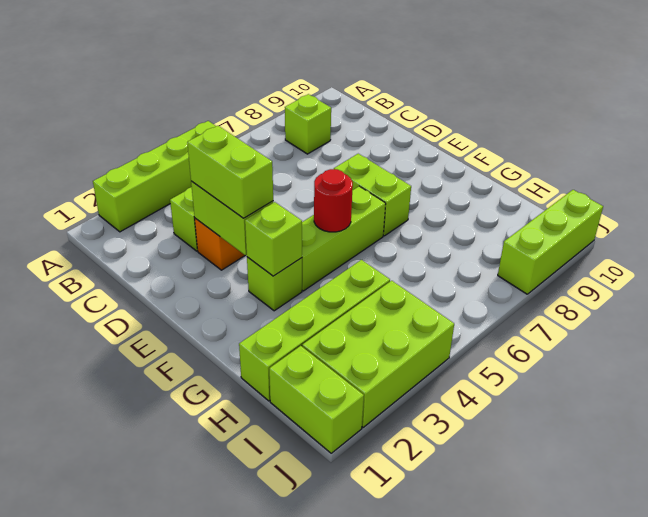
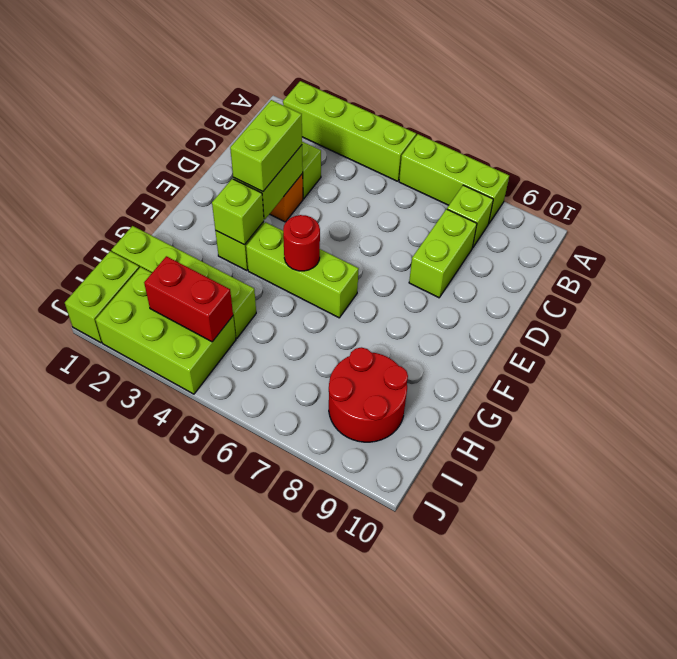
lime 1x2 brick [334,154,411,236] -> lime 1x2 brick moved to [409,209,477,298]
none -> red 2x2 round brick [329,347,408,442]
none -> red 1x2 brick [144,256,233,342]
lime 1x3 brick [498,190,603,294] -> lime 1x3 brick moved to [399,134,509,224]

